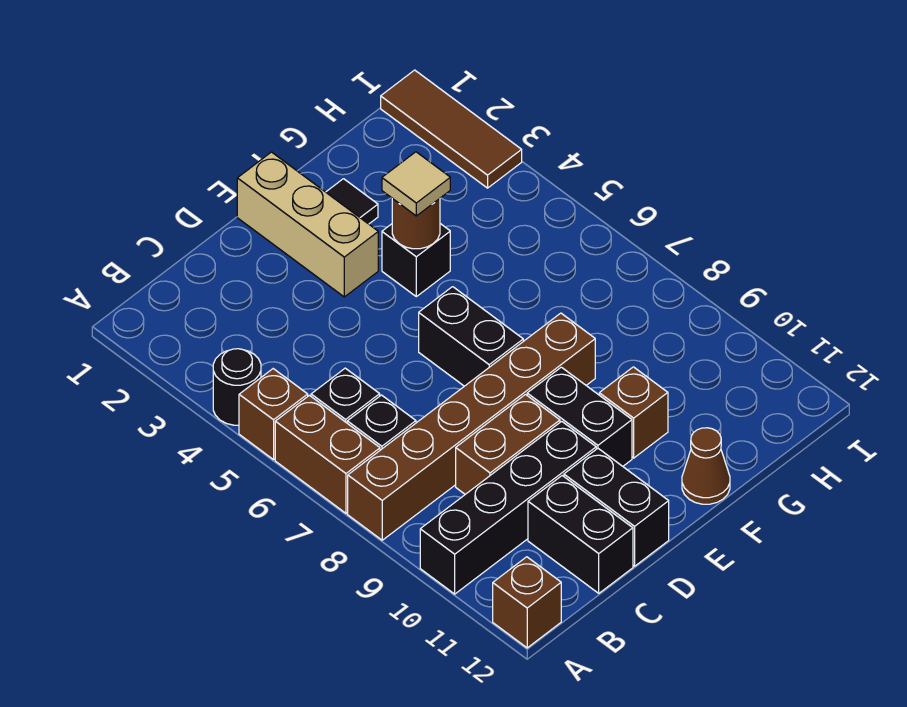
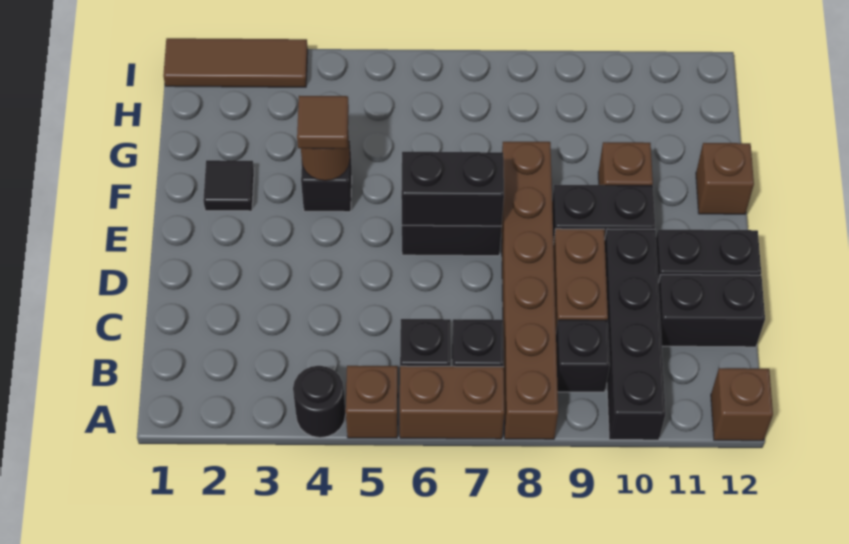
none -> black 1x1 brick [556,320,610,392]
tan 1x3 brick [237,152,378,297] -> none
none -> black 1x2 brick [401,152,504,226]
tan 1x1 tile [382,152,450,216] -> brown 1x1 tile [297,96,349,149]
brown 1x1 cone [682,428,730,504] -> brown 1x1 brick [696,143,754,214]

